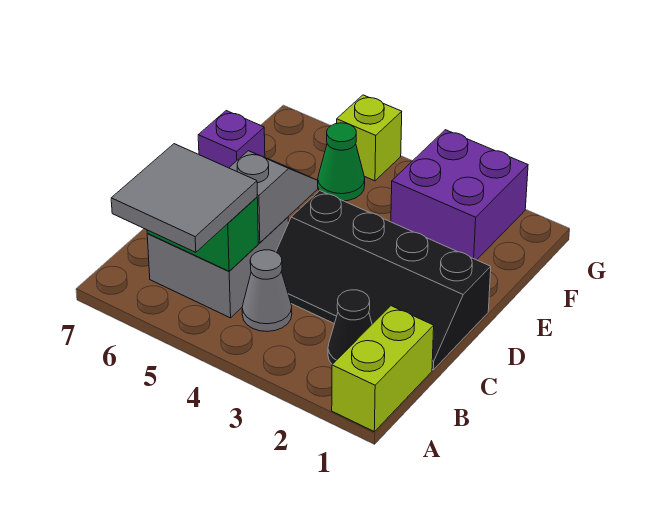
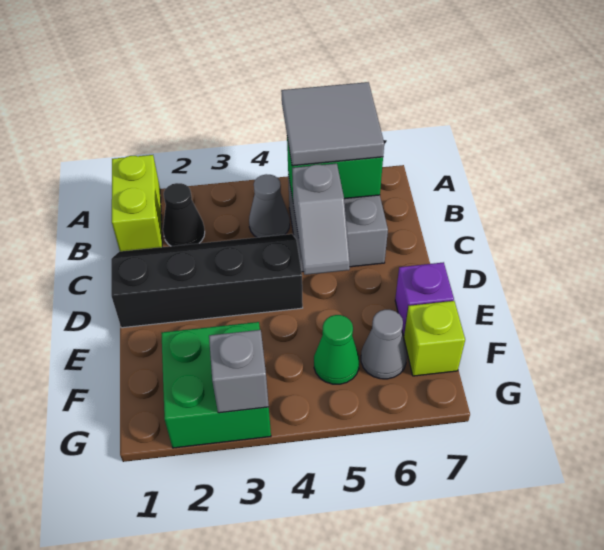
purple 2x2 brick [391,130,528,260] -> green 2x2 brick [161,322,271,448]
none -> grey 1x1 cone [361,310,407,379]
none -> grey 1x1 brick [209,330,269,413]
lime 1x1 brick [337,95,402,181] -> lime 1x1 brick moved to [404,301,465,376]

